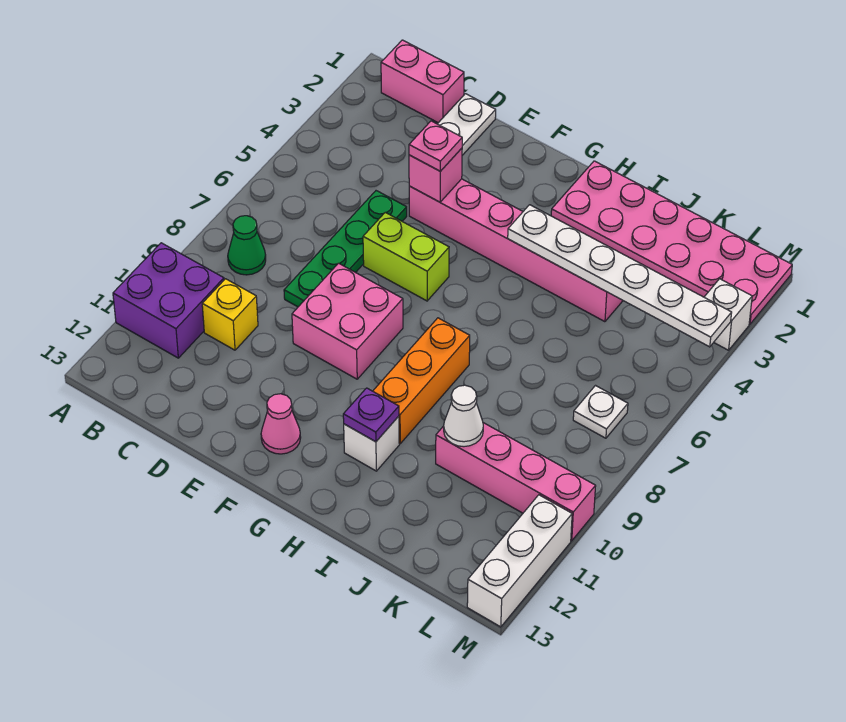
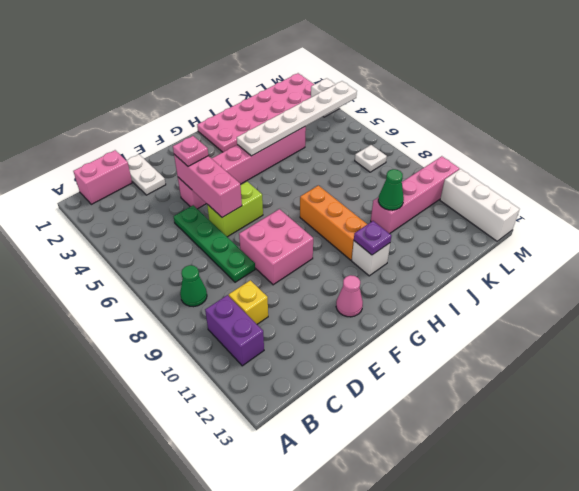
purple 2x2 brick [113,243,224,358] -> purple 1x2 brick [205,295,264,366]
pink 1x1 brick [409,148,462,202] -> pink 1x3 brick [174,154,242,217]
white 1x1 cone [444,385,483,447] -> green 1x1 cone [378,169,404,210]

